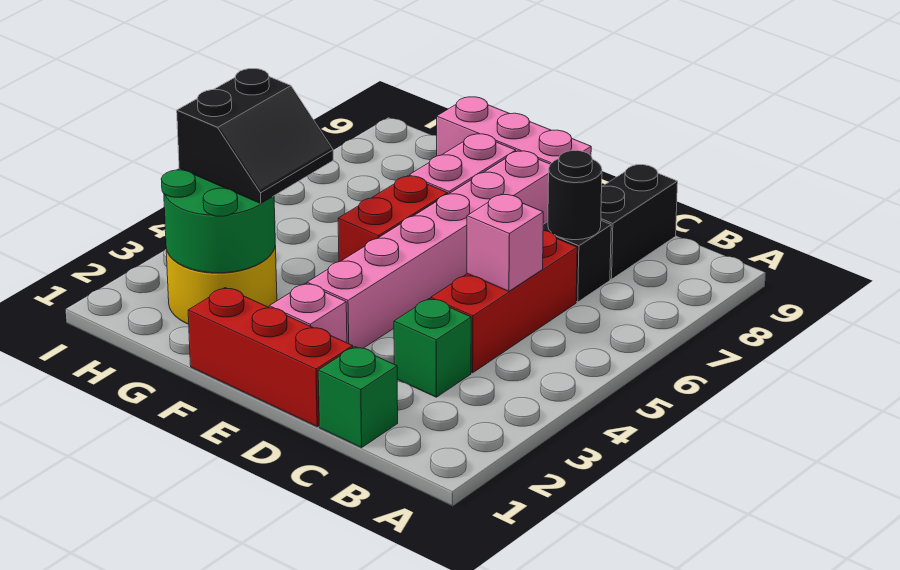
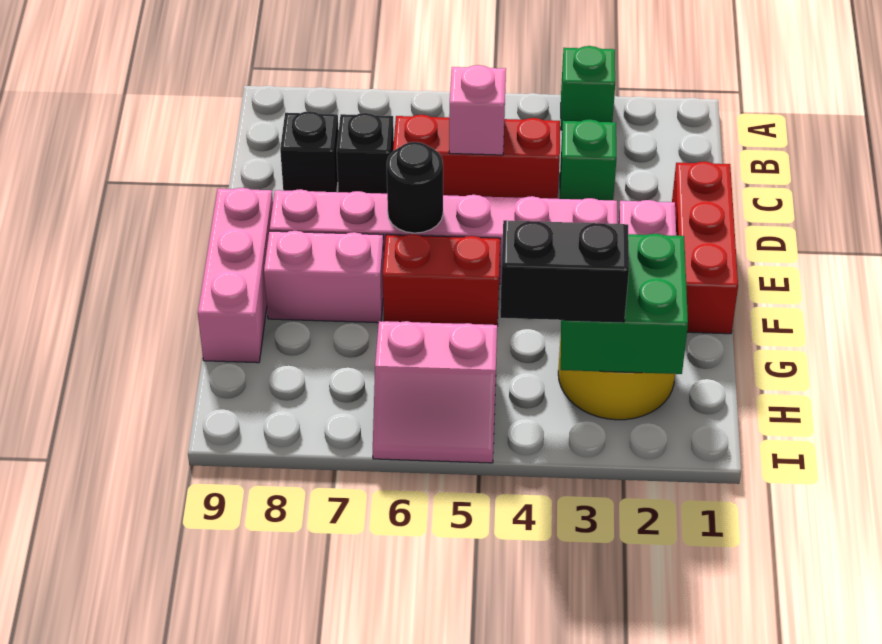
green 1x1 brick [318,347,398,448] -> green 1x1 brick moved to [561,46,615,130]
black 1x1 round brick [548,150,602,240] -> black 1x1 round brick moved to [387,142,443,233]
black 1x2 brick [601,165,678,279] -> black 1x1 brick [280,111,339,192]
green 2x2 round brick [161,168,275,273] -> green 2x2 brick [561,234,688,374]
none -> pink 2x2 slope [373,321,497,463]

